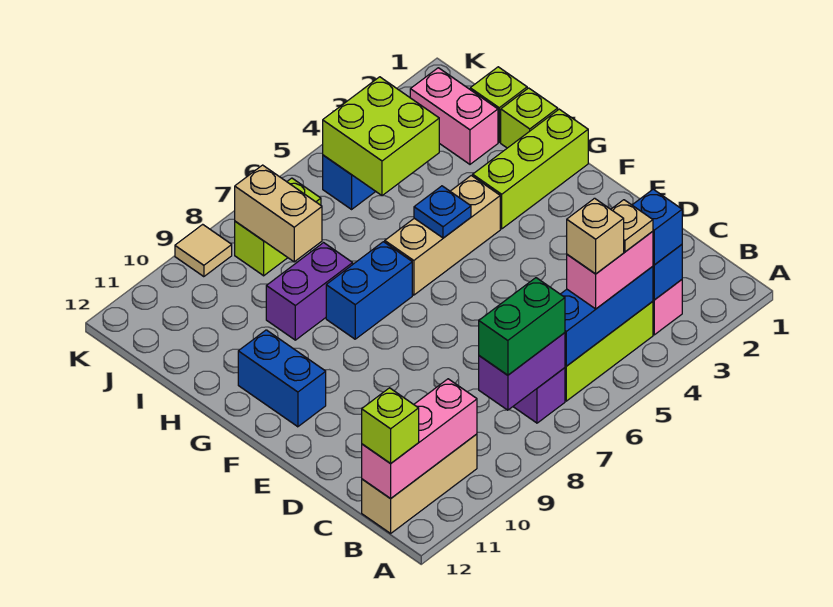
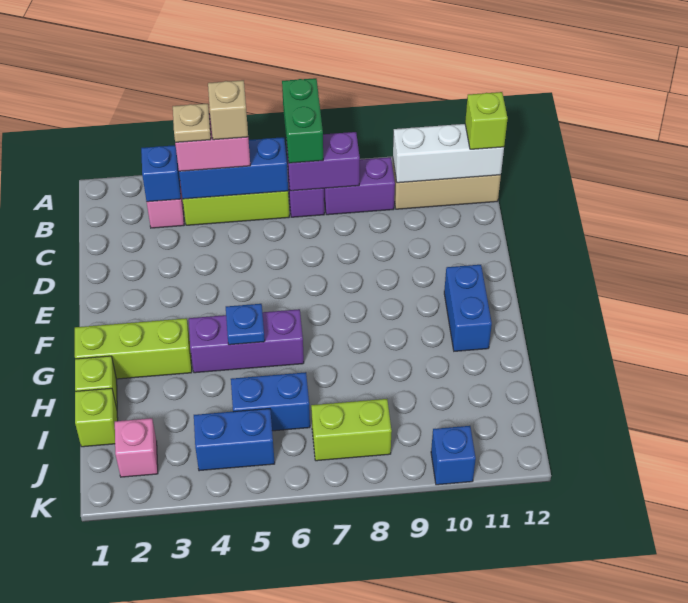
blue 1x1 brick [633,189,682,265] -> blue 1x1 brick moved to [431,426,476,485]
green 1x2 brick [479,278,565,375] -> green 1x2 brick turned to [282,78,323,163]
pink 1x3 brick [362,379,477,499] -> white 1x3 brick [393,124,504,183]
tan 1x3 brick [385,175,500,295] -> purple 1x3 brick [189,309,304,373]
blue 1x2 brick [326,242,412,339] -> blue 1x2 brick moved to [231,372,310,431]
purple 1x2 brick [266,243,353,340] -> purple 1x2 brick moved to [324,157,395,215]
pink 1x2 brick [410,68,498,164] -> pink 1x1 brick [115,418,158,477]
lime 2x2 brick [323,77,439,196] -> none
tan 1x2 brick [235,165,322,262] -> none
tan 1x1 tile [175,224,232,277] -> none

